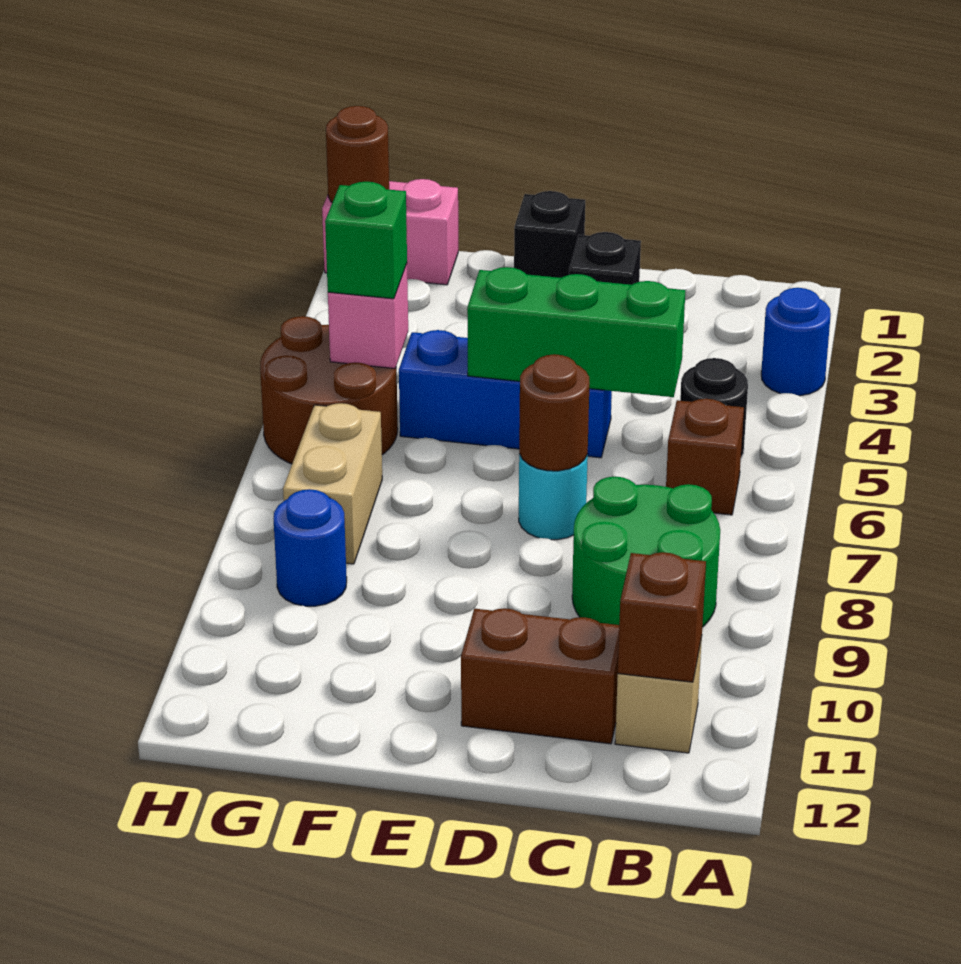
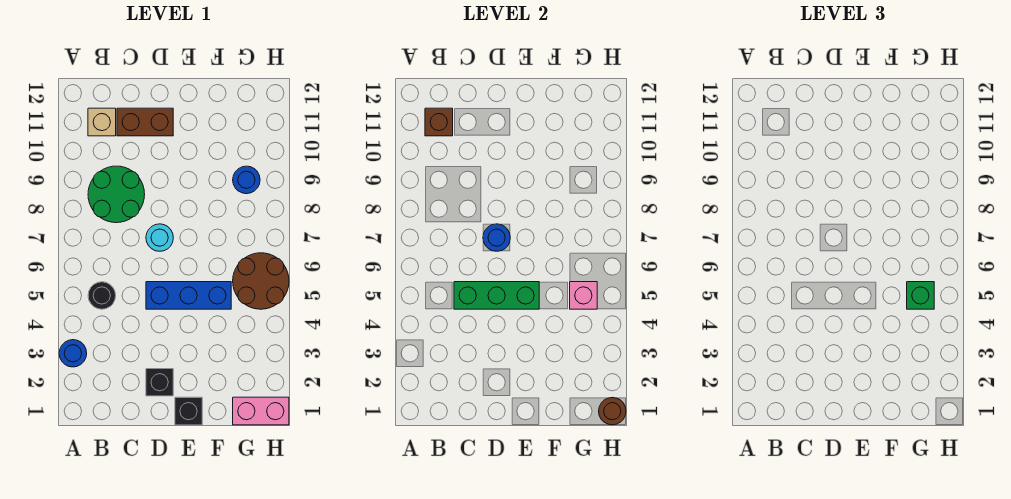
brown 1x1 brick [666,399,744,515] -> none
brown 1x1 round brick [519,354,590,471] -> blue 1x1 round brick [483,224,510,251]
tan 1x2 brick [283,403,382,564] -> none

